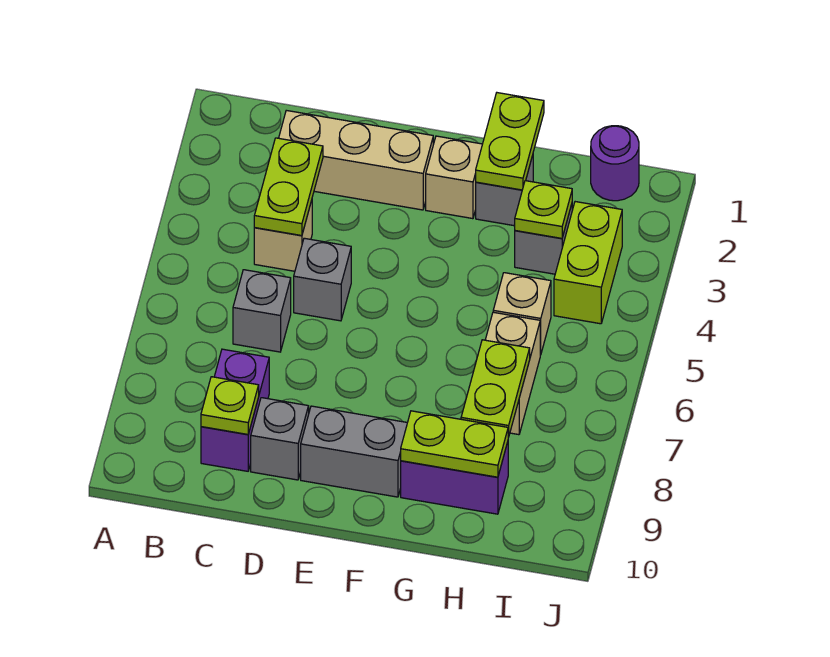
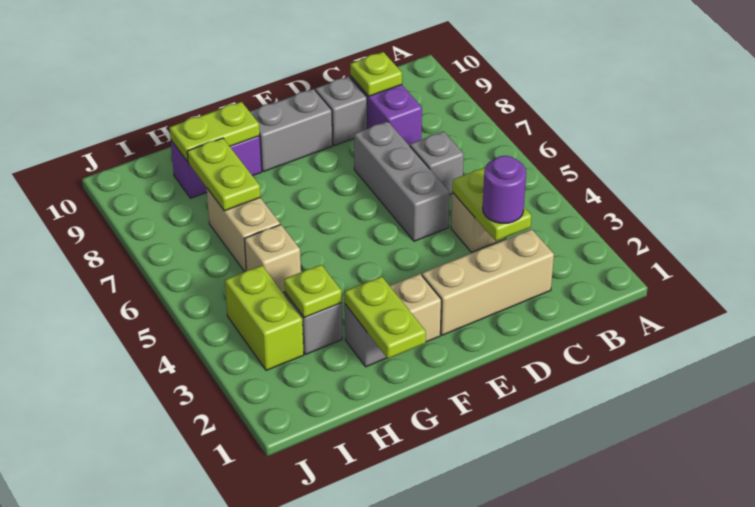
grey 1x1 brick [294,238,351,321] -> grey 1x3 brick [354,121,449,241]
purple 1x1 round brick [591,126,639,201] -> purple 1x1 round brick moved to [483,156,526,223]

